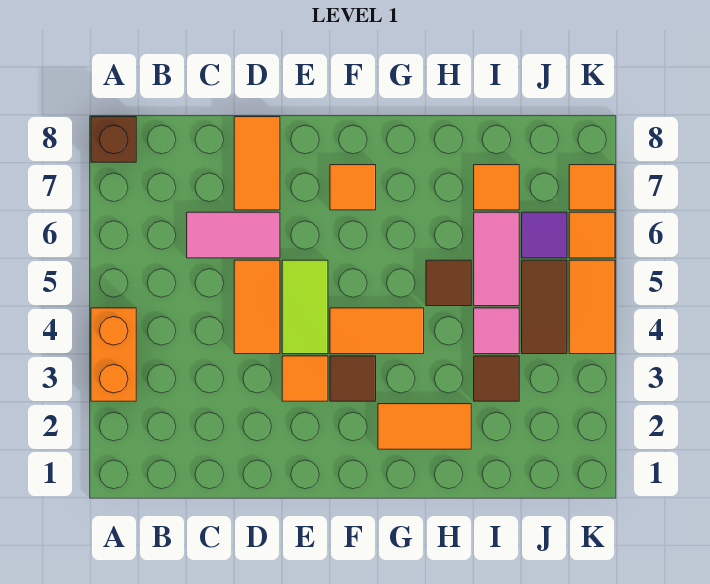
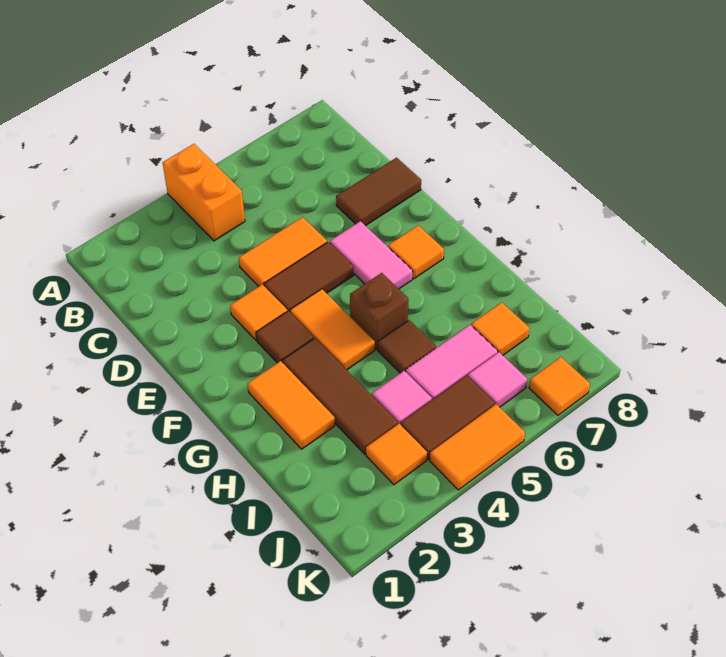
orange 1x2 brick [91,308,136,401] -> orange 1x2 brick turned to [163,144,245,241]
brown 1x1 brick [91,117,136,162] -> brown 1x1 brick moved to [350,273,408,349]
pink 1x2 tile [187,212,280,258] -> pink 1x2 tile moved to [330,221,413,289]
orange 1x2 tile [234,117,280,210] -> brown 1x2 tile [336,158,421,226]
lime 1x2 tile [282,260,328,354] -> brown 1x2 tile [264,242,354,312]
brown 1x1 tile [474,356,519,401] -> brown 1x3 tile [283,338,398,454]
purple 1x1 tile [522,212,567,258] -> pink 1x1 tile [468,352,527,407]
orange 1x1 tile [569,212,615,258] -> orange 1x1 tile moved to [366,424,427,485]

